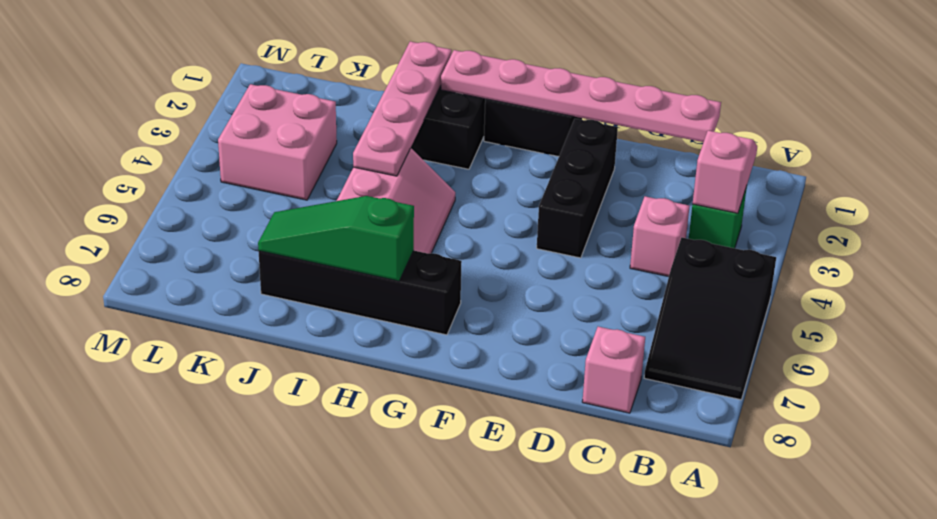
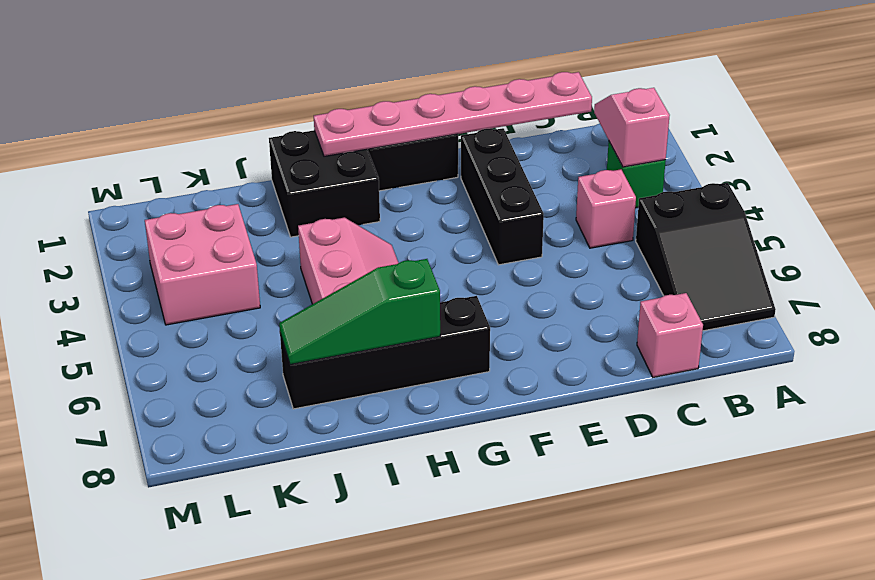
pink 1x4 plate [353,41,452,176] -> none

